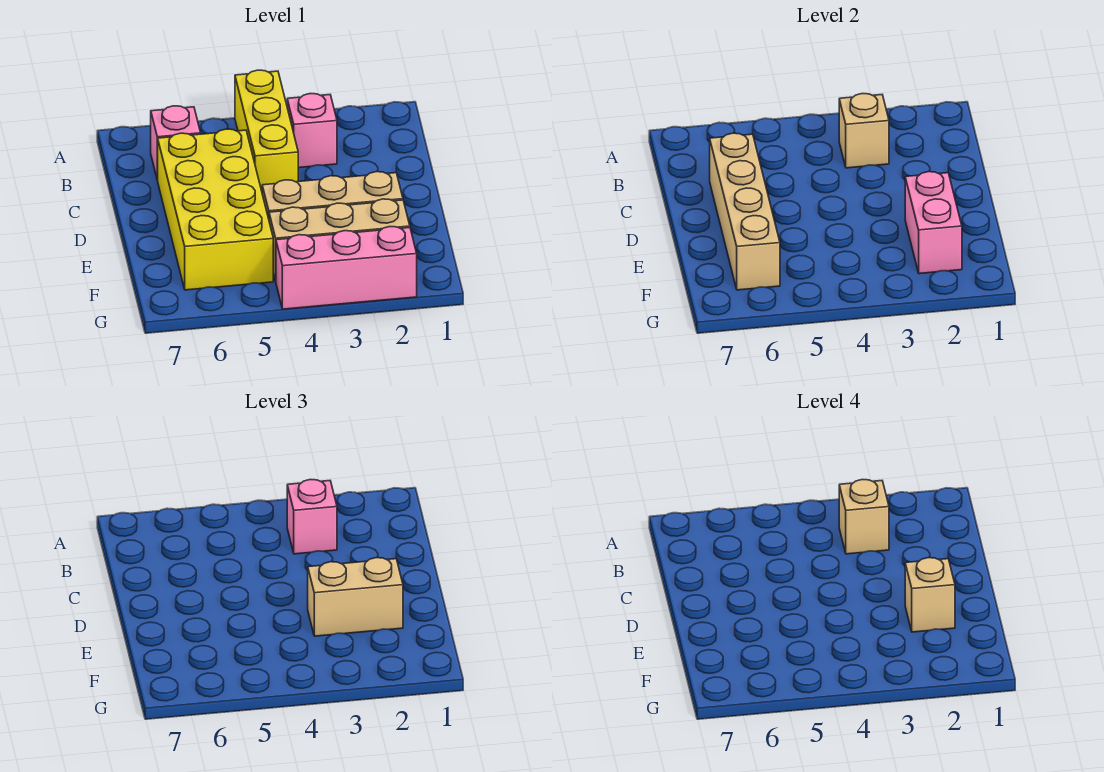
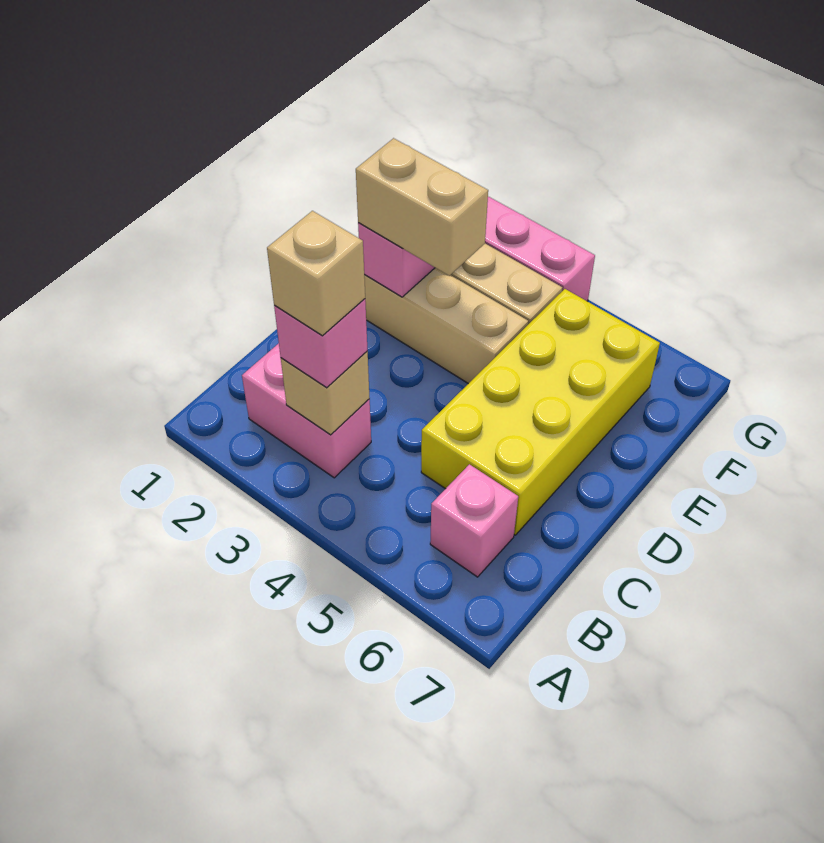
yellow 1x3 brick [235,70,298,191] -> none
pink 1x1 brick [287,93,337,168] -> pink 1x2 brick [242,343,371,478]
tan 1x4 brick [710,133,780,290] -> none
tan 1x1 brick [905,558,955,632] -> none

